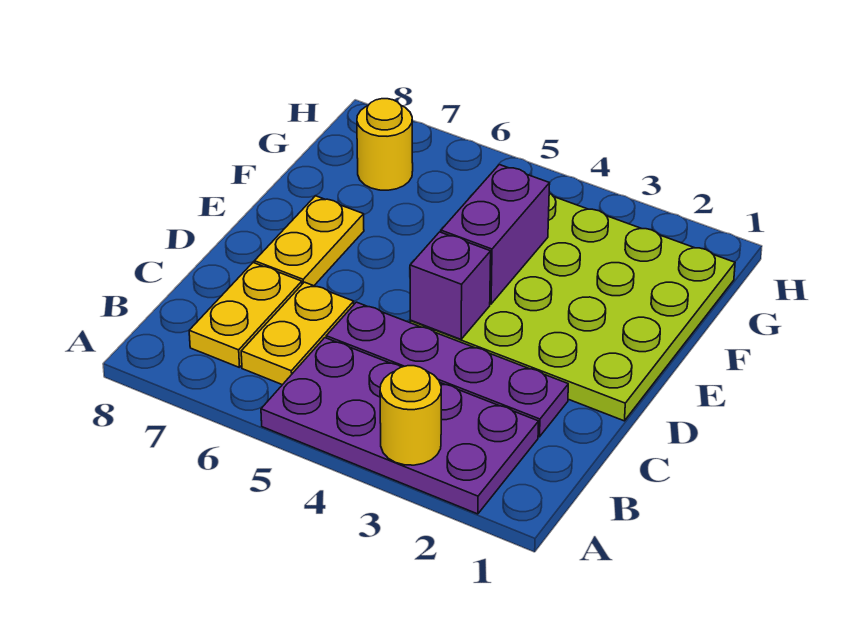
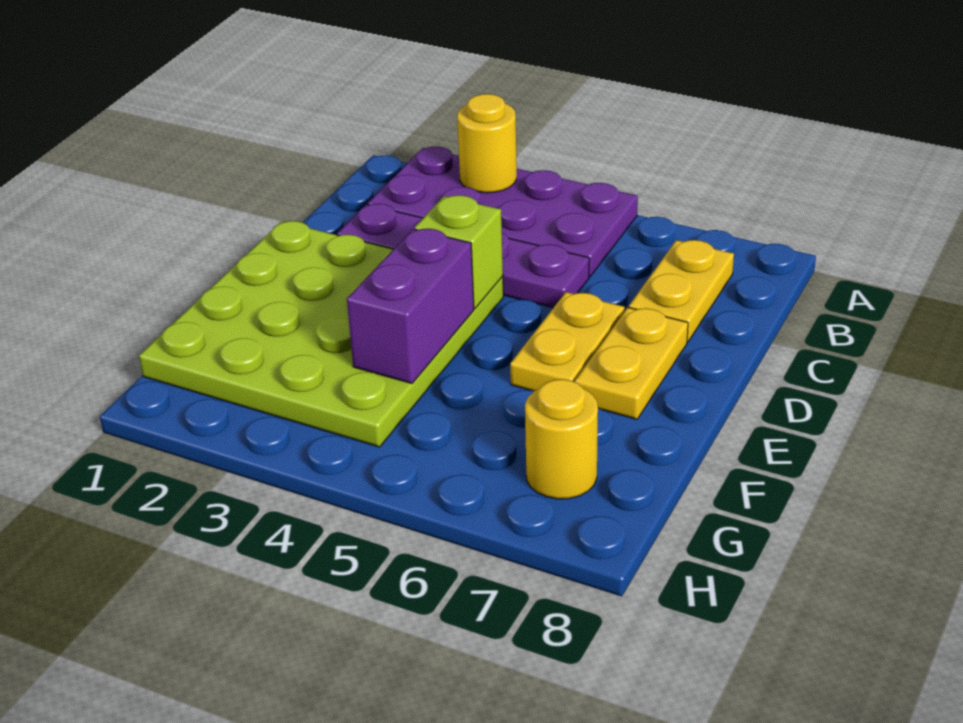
yellow 1x2 plate [241,282,354,385] -> yellow 1x2 plate moved to [510,292,625,391]
purple 1x1 brick [410,232,491,339] -> lime 1x1 brick [415,195,503,308]

